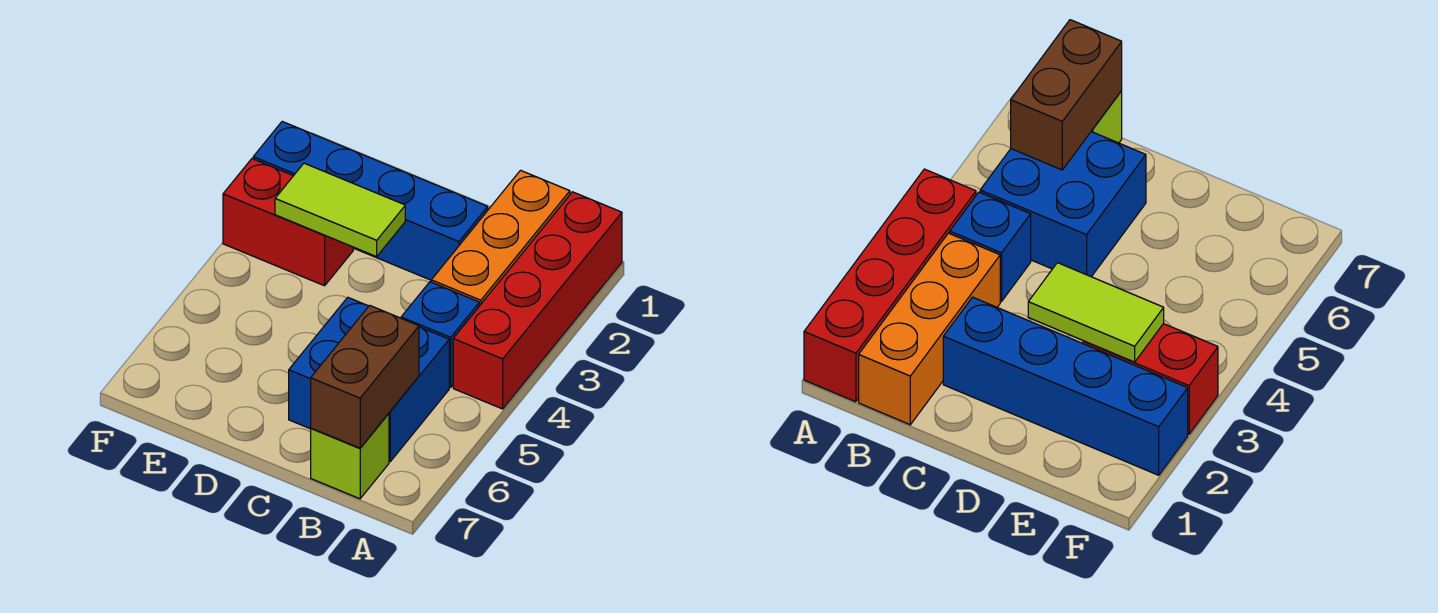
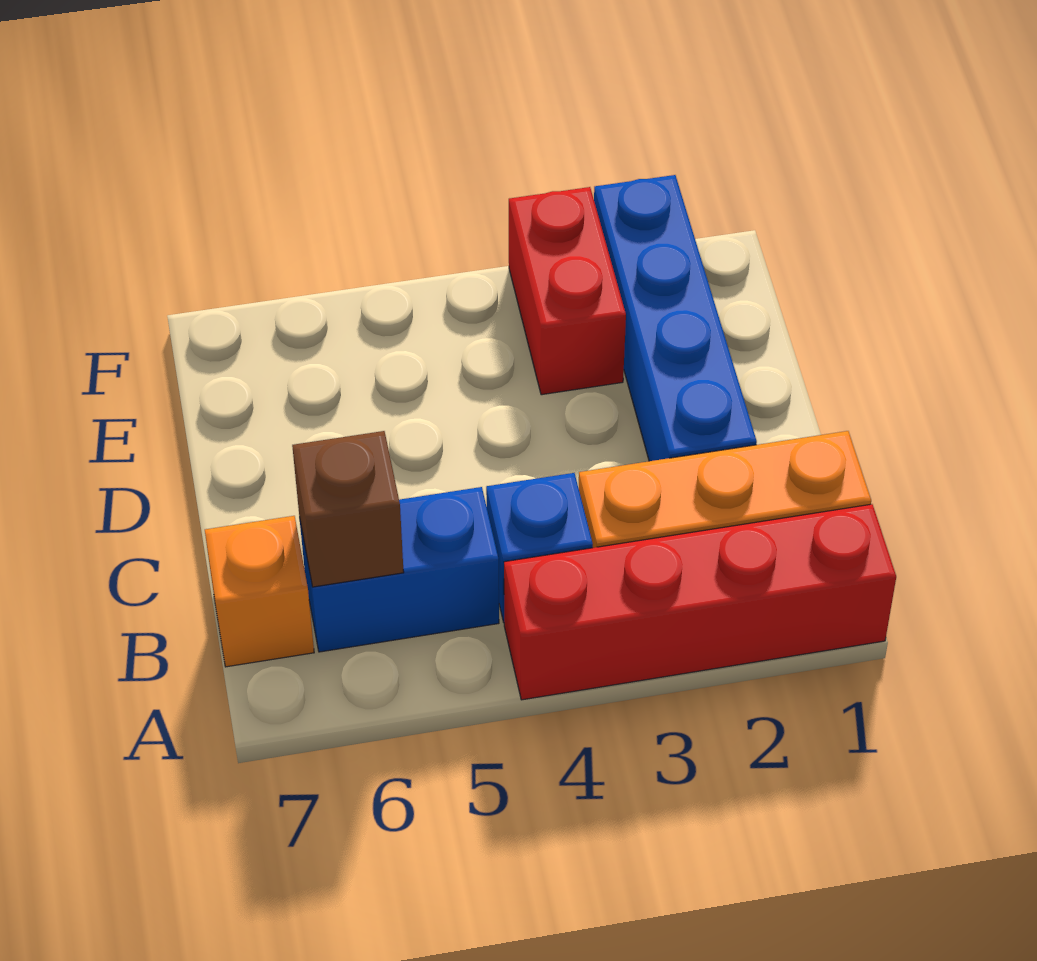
blue 2x2 brick [289,298,449,461] -> blue 1x2 brick [299,487,499,652]
brown 1x2 brick [311,305,419,448] -> brown 1x1 brick [292,431,404,587]
lime 1x1 brick [311,414,389,499] -> orange 1x1 brick [205,516,314,667]
lime 1x2 tile [275,163,405,257] -> none

